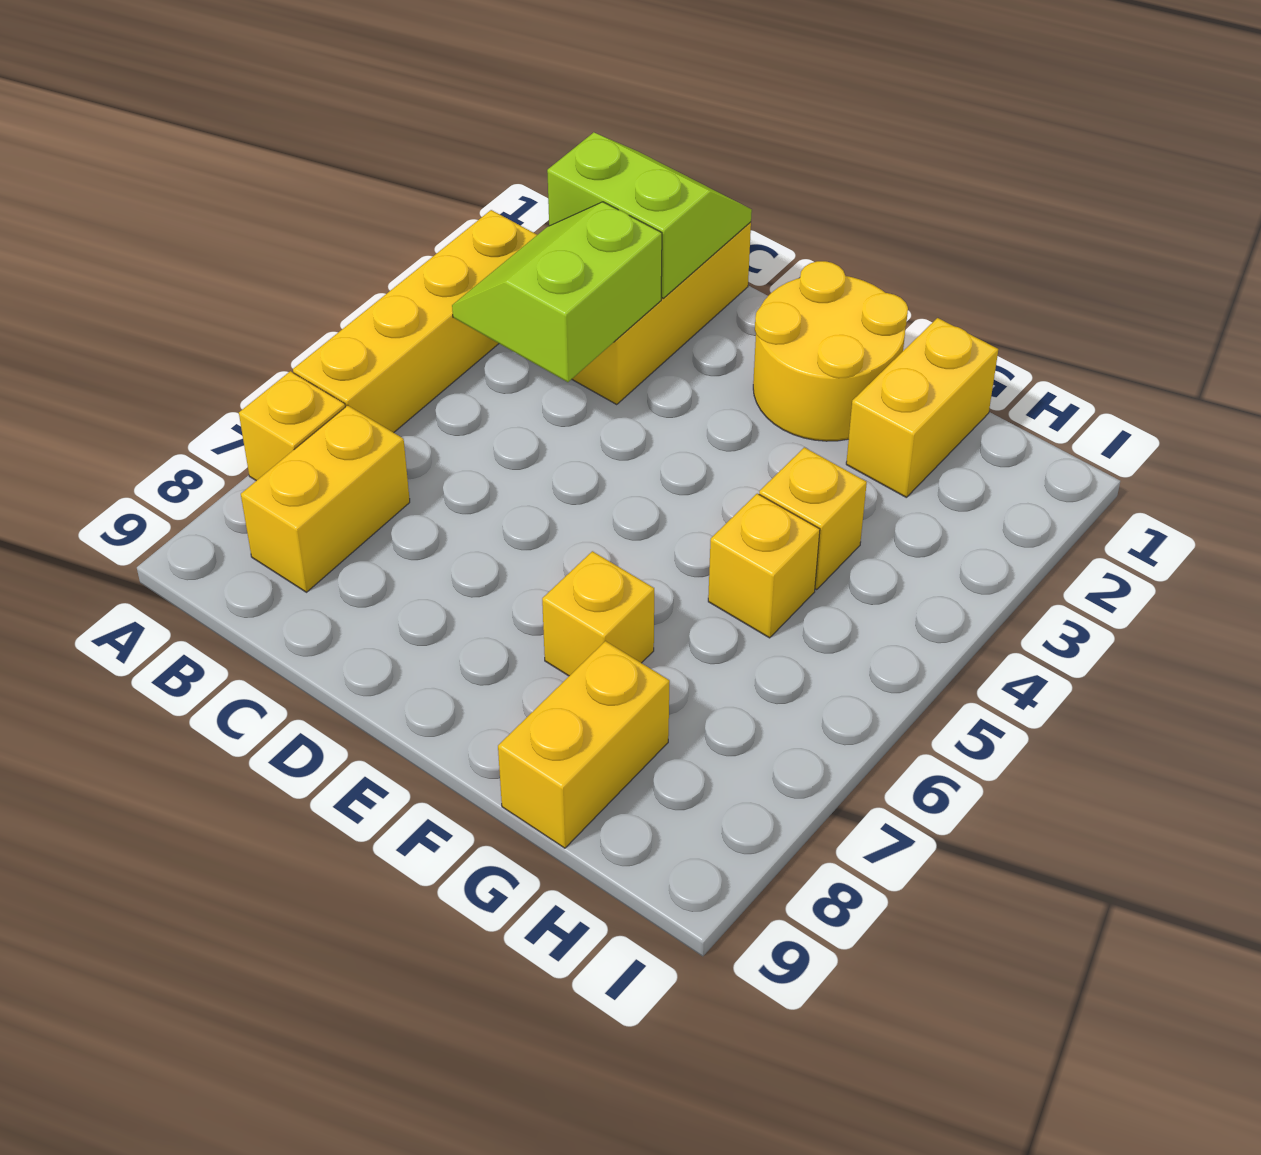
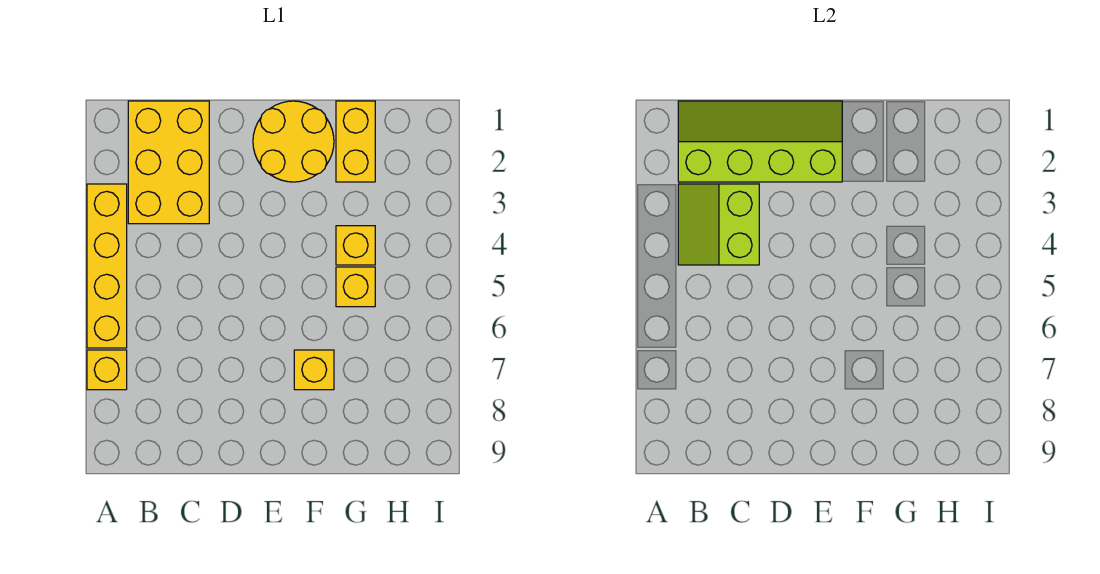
lime 2x2 slope [547,132,752,298] -> lime 2x4 slope [678,101,842,182]
yellow 1x2 brick [241,405,410,592] -> none
yellow 1x2 brick [498,641,670,848] -> none

